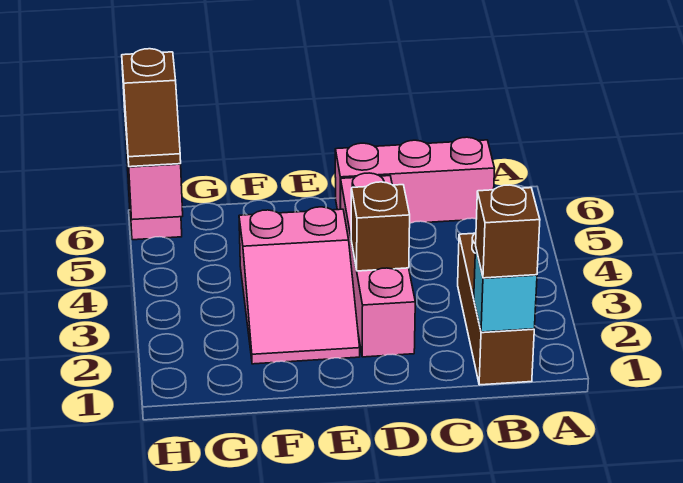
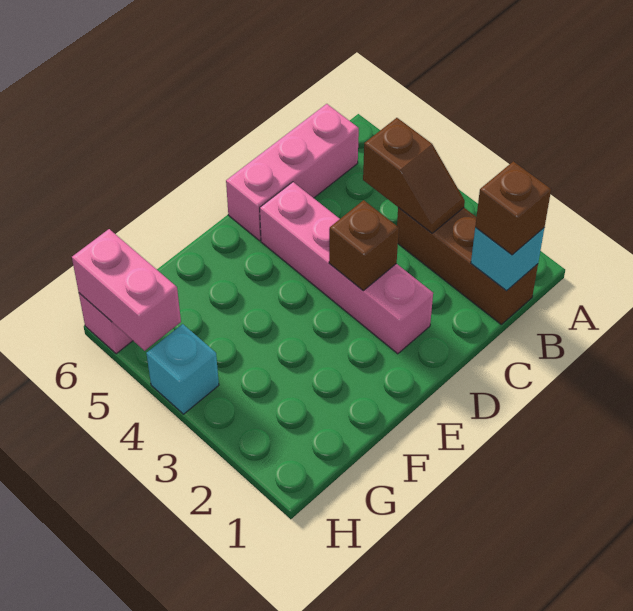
pink 2x3 slope [239,207,360,364] -> none
none -> cyan 1x1 brick [146,324,219,414]
brown 1x2 slope [122,49,181,167] -> brown 1x2 slope moved to [363,118,465,233]

